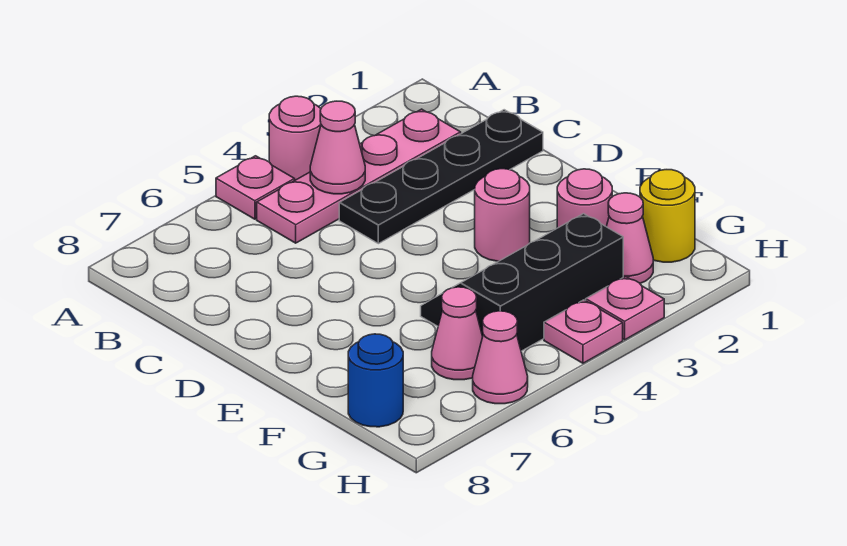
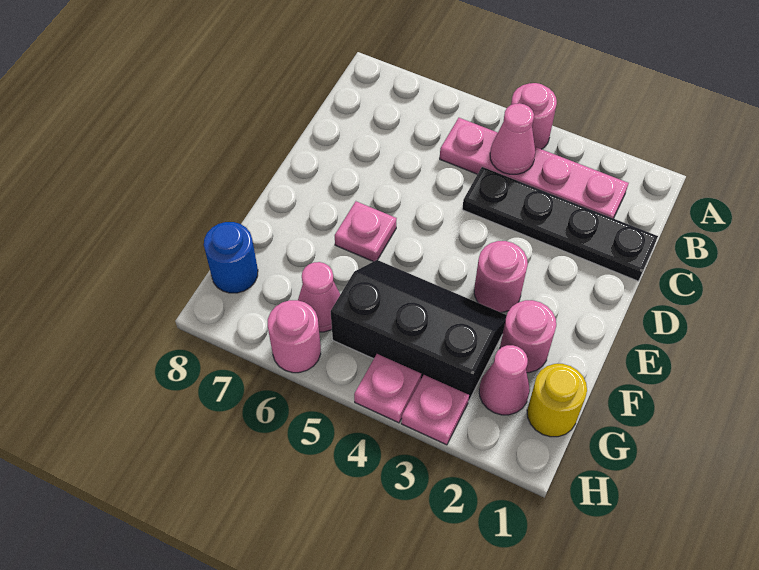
pink 1x1 plate [216,156,295,219] -> pink 1x1 plate moved to [335,201,397,262]
pink 1x1 cone [473,311,528,404] -> pink 1x1 round brick [268,300,321,373]

